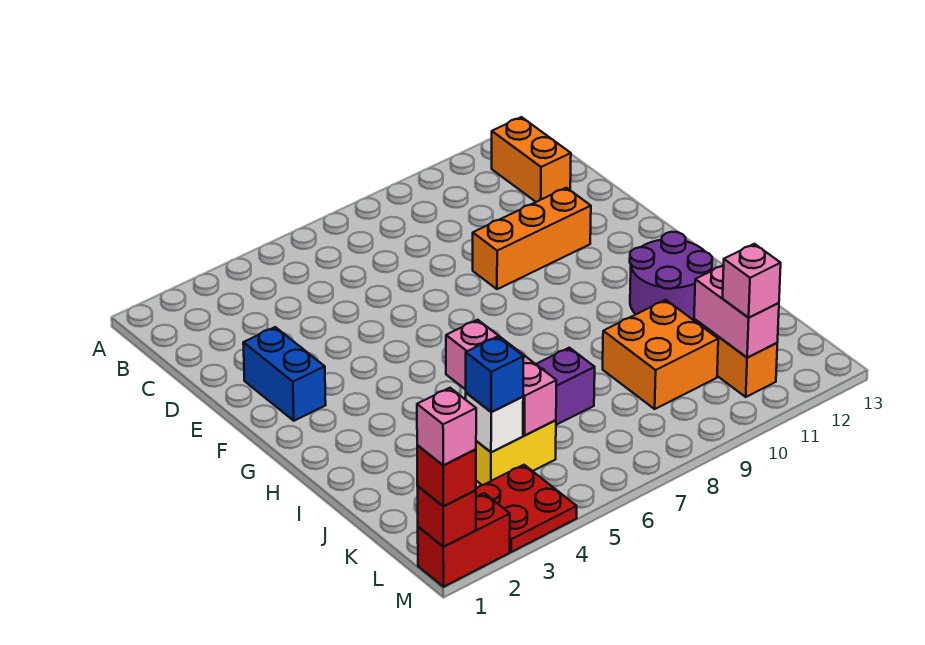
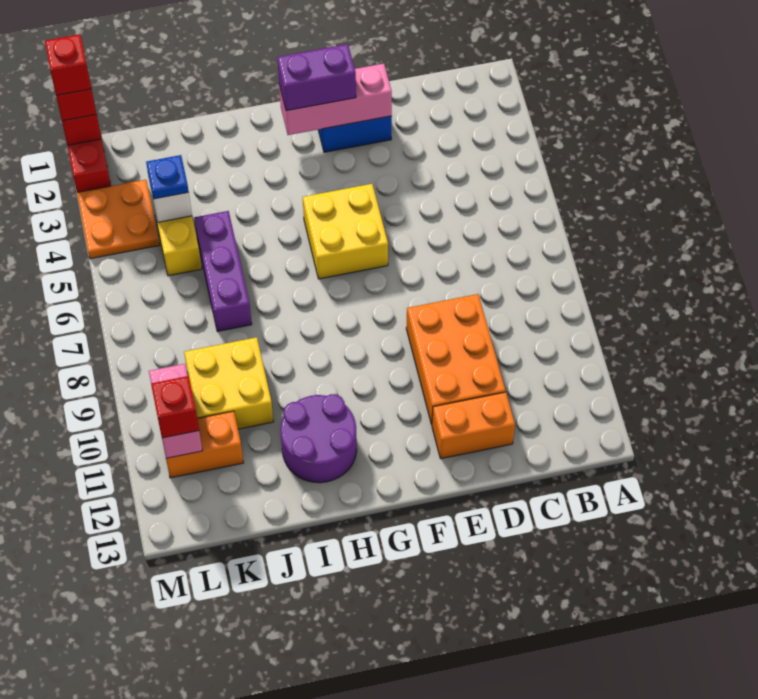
orange 1x2 brick [492,117,571,202] -> orange 1x2 brick moved to [432,392,515,459]
orange 1x3 brick [473,188,591,289] -> orange 2x3 brick [406,294,506,425]
none -> purple 1x2 brick [277,44,356,111]
none -> yellow 2x2 brick [303,184,388,279]
pink 1x3 brick [446,320,557,435] -> pink 1x3 brick moved to [279,64,392,135]
orange 2x2 brick [603,300,718,409] -> yellow 2x2 brick [184,337,273,429]
blue 1x1 brick [466,336,524,412] -> blue 1x1 plate [146,155,189,199]
pink 1x2 brick [694,265,779,358] -> pink 1x2 brick turned to [149,364,203,458]
red 2x2 plate [476,465,577,552] -> orange 2x2 plate [77,180,160,259]
pink 1x1 brick [723,244,781,318] -> red 1x1 brick [151,376,199,438]
pink 1x1 brick [417,388,476,465] -> red 1x1 brick [45,34,91,96]

